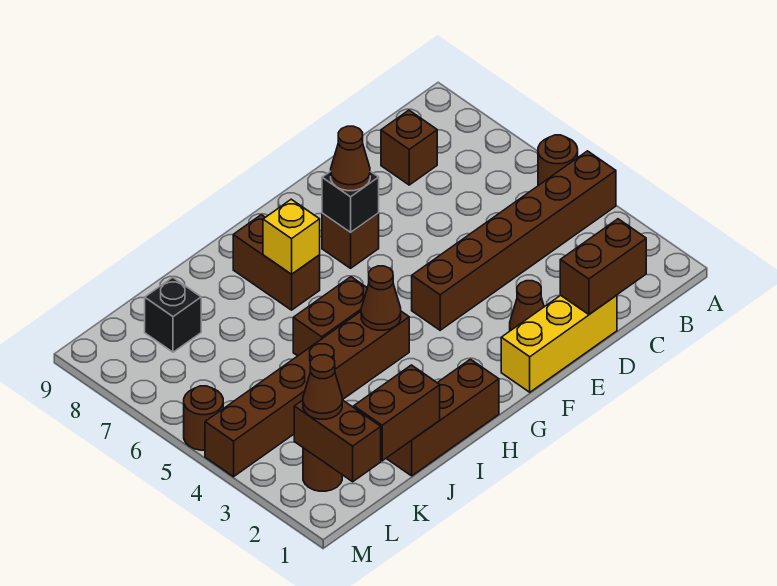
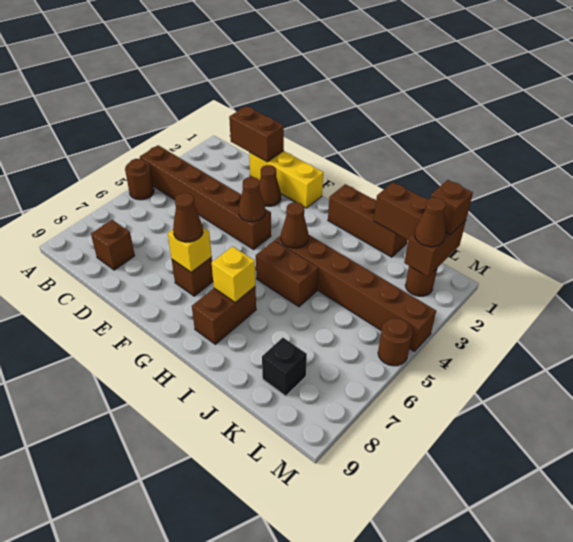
none -> brown 1x1 cone [239,177,265,222]
black 1x1 brick [322,171,379,233] -> yellow 1x1 brick [168,228,212,272]
none -> brown 1x1 brick [431,180,473,235]

